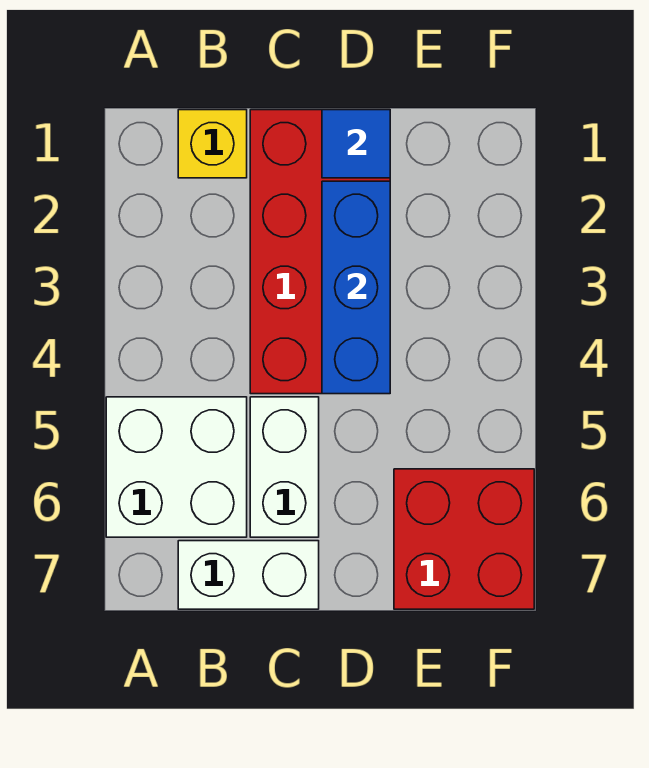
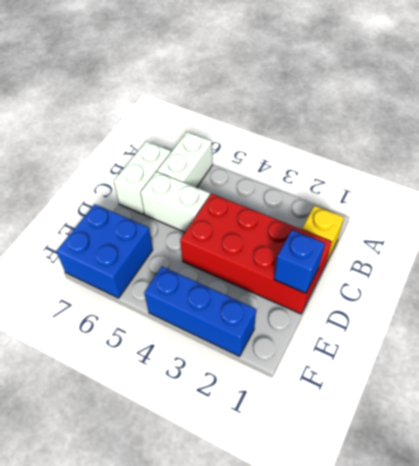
white 2x2 brick [106,397,247,537] -> white 1x2 brick [157,132,212,188]
blue 1x1 tile [322,110,390,178] -> blue 1x1 brick [274,230,325,293]
blue 1x3 brick [322,181,390,394] -> blue 1x3 brick moved to [144,267,256,356]
red 2x2 brick [394,469,534,609] -> blue 2x2 brick [56,204,153,298]

